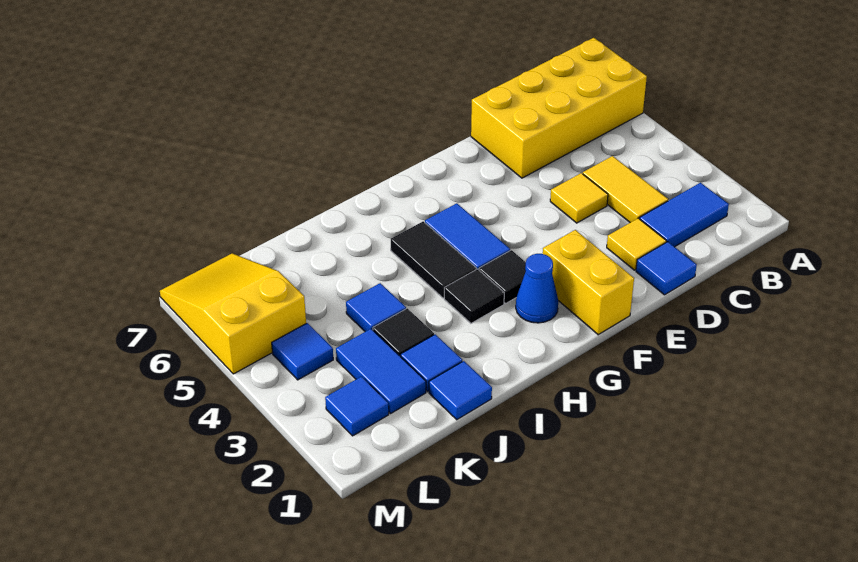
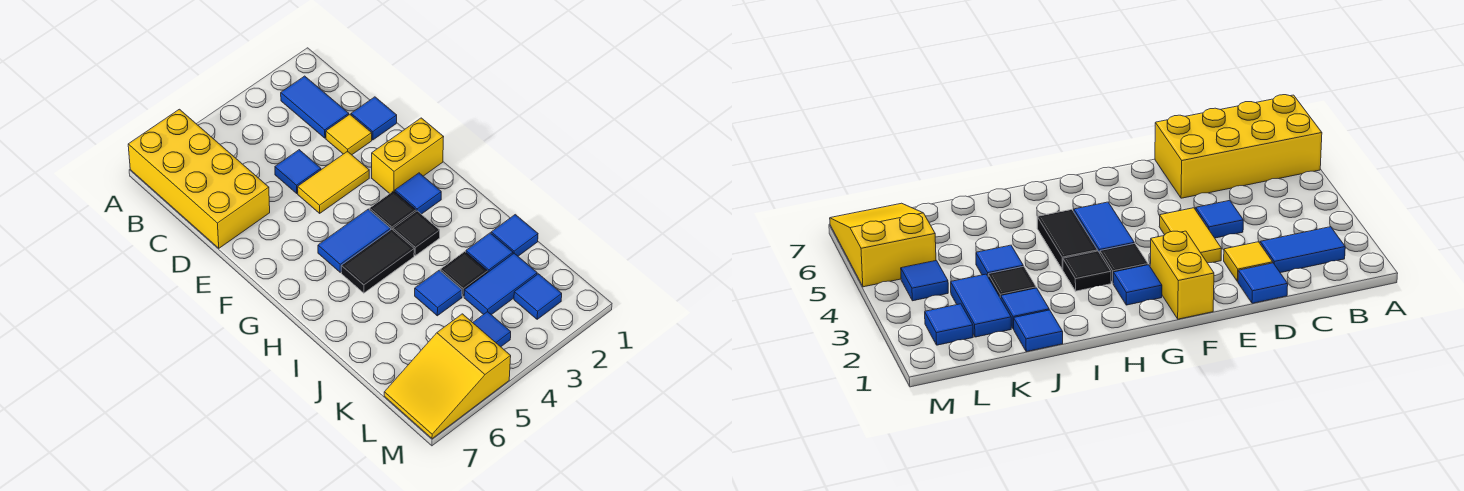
yellow 1x2 tile [583,156,668,223] -> yellow 1x2 tile moved to [298,151,369,213]
yellow 1x1 tile [550,173,608,223] -> blue 1x1 tile [275,150,321,193]
blue 1x1 cone [516,254,558,323] -> blue 1x1 tile [395,173,441,214]

